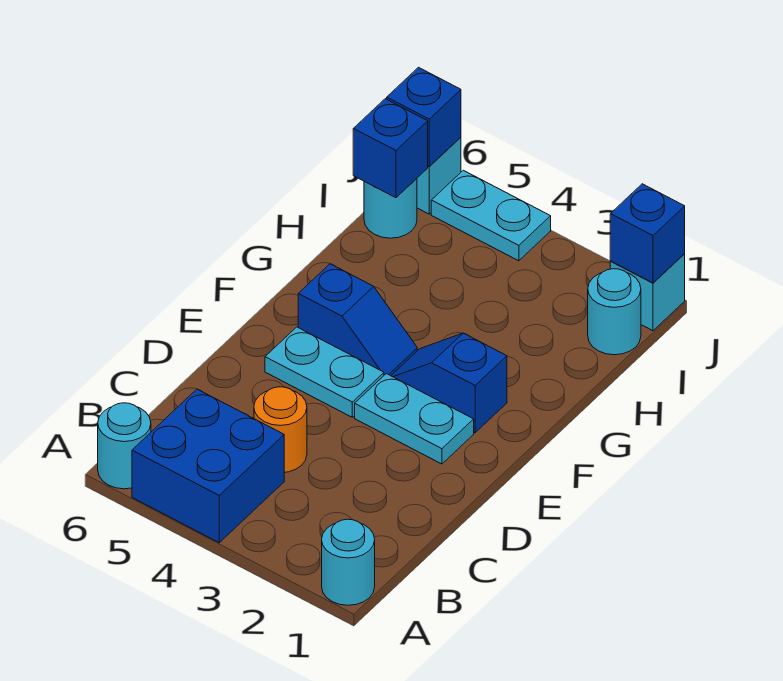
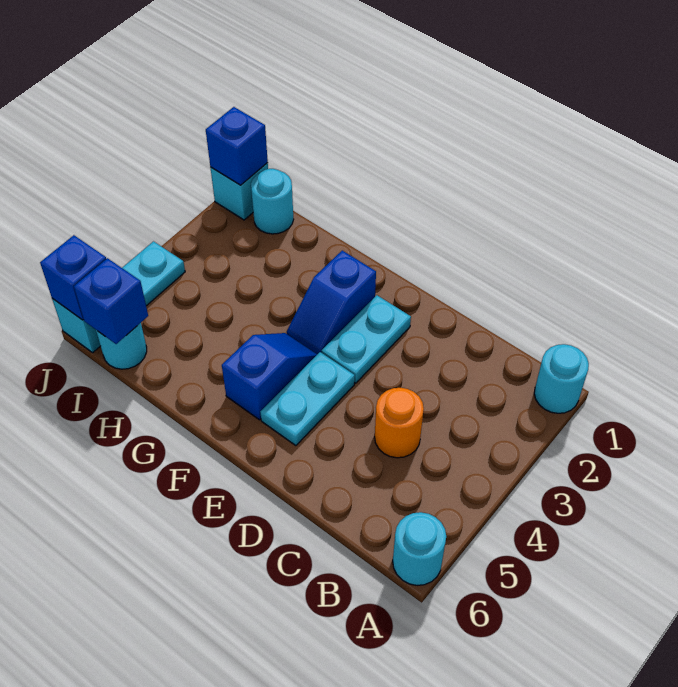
blue 2x2 brick [132,389,284,543] -> none

